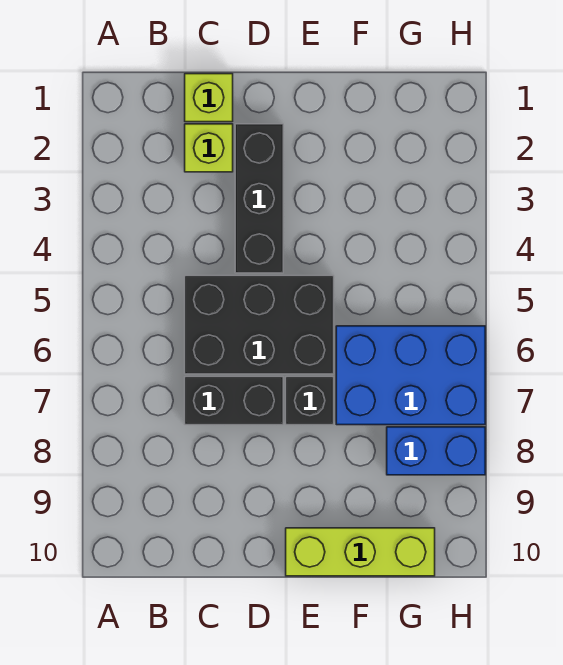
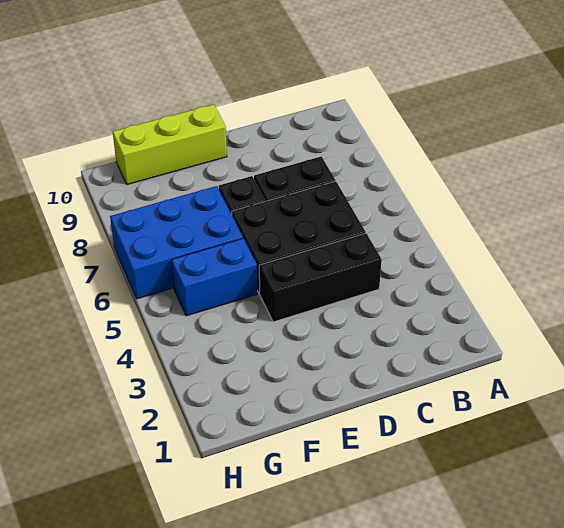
lime 1x1 brick [185,74,233,122] -> none
lime 1x1 brick [185,124,233,172] -> none
black 1x3 brick [235,124,283,273] -> black 1x3 brick turned to [259,233,382,322]
blue 1x2 brick [387,427,485,475] -> blue 1x2 brick moved to [171,238,257,316]

